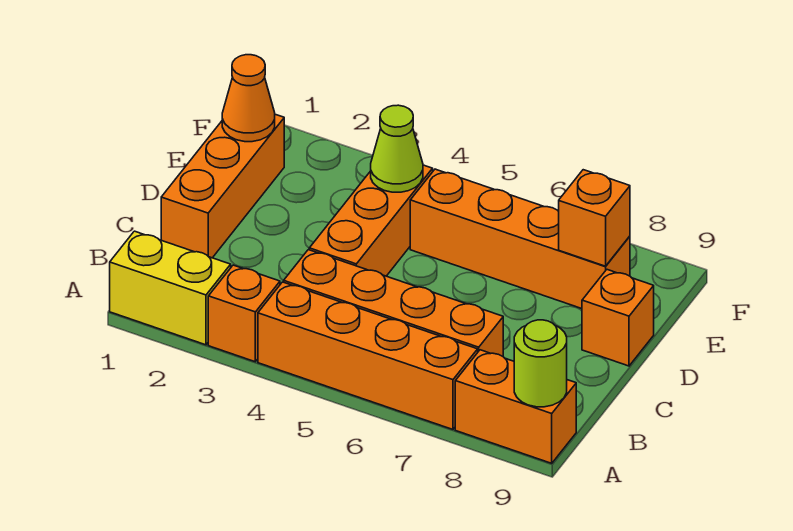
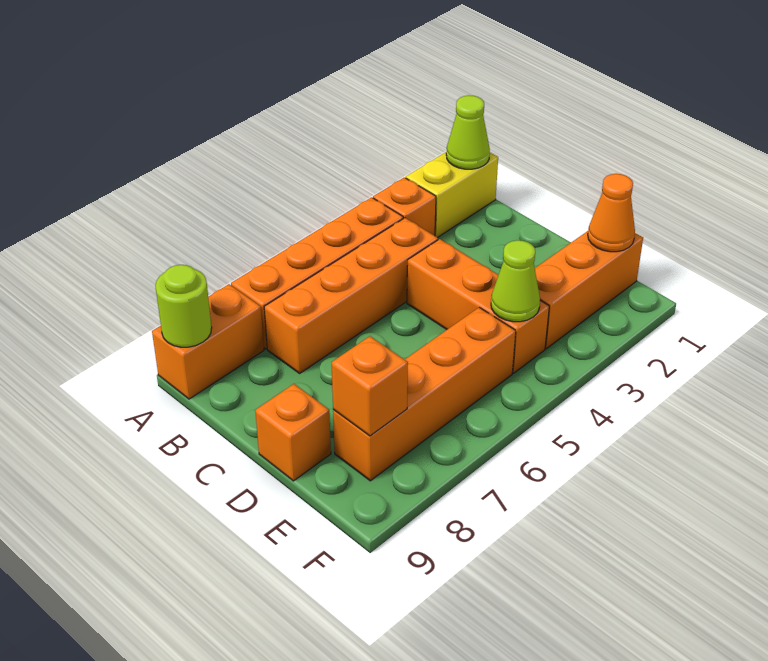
none -> lime 1x1 cone [446,95,490,169]
orange 1x3 brick [161,114,284,258] -> orange 1x3 brick turned to [535,231,643,349]

